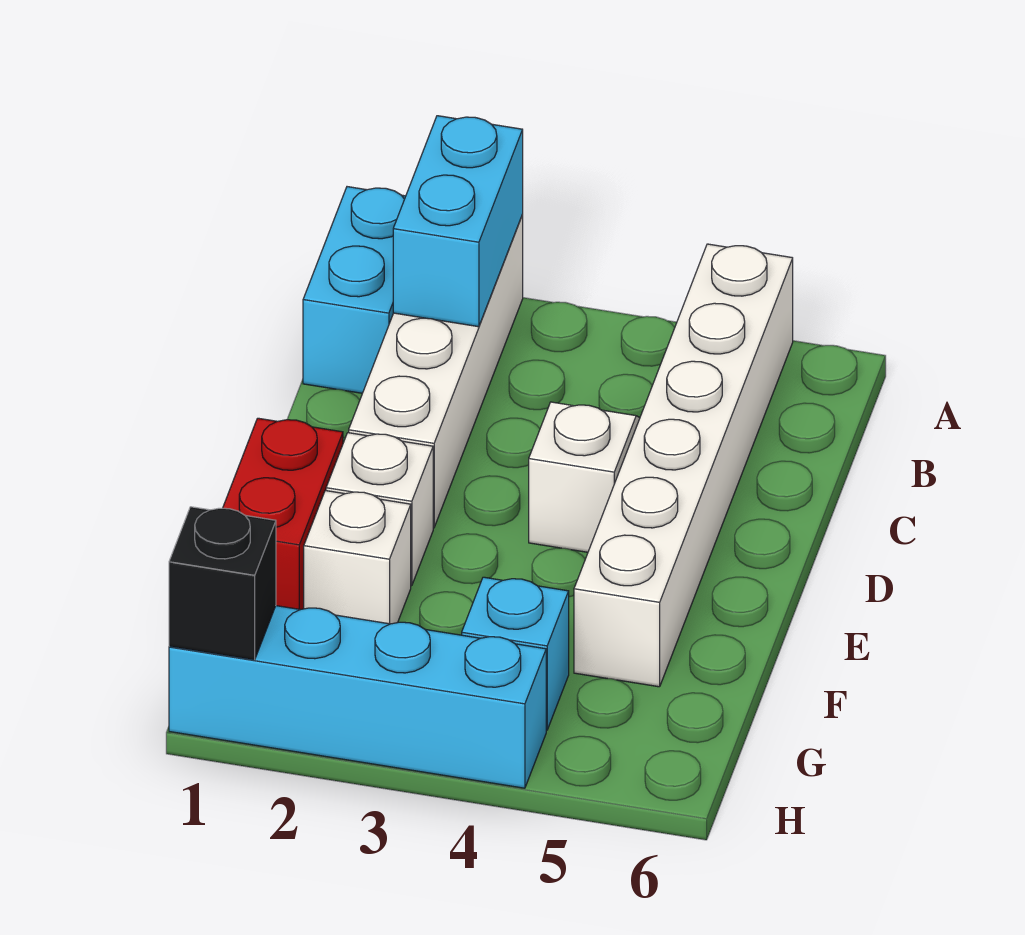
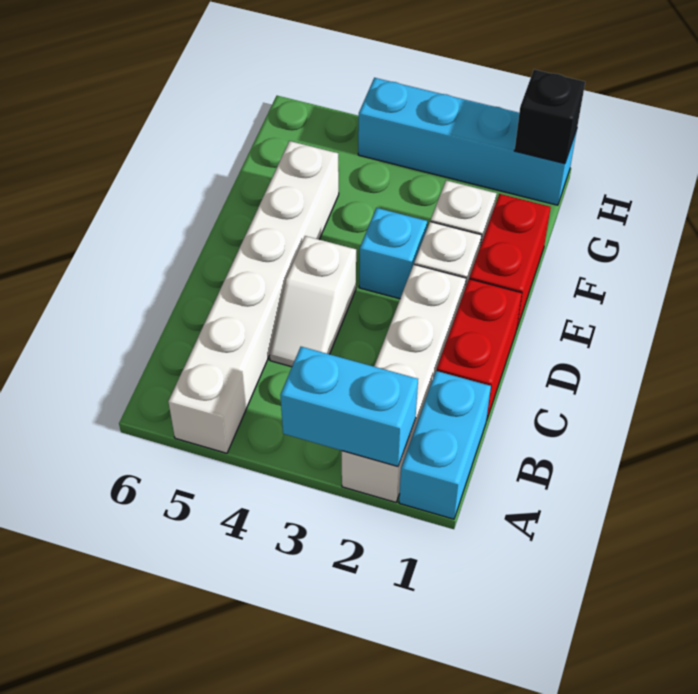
cyan 1x2 brick [393,116,523,327] -> cyan 1x2 brick turned to [280,347,418,466]
none -> red 1x2 brick [436,279,522,421]
cyan 1x1 brick [462,577,569,730] -> cyan 1x1 brick moved to [359,208,427,299]

